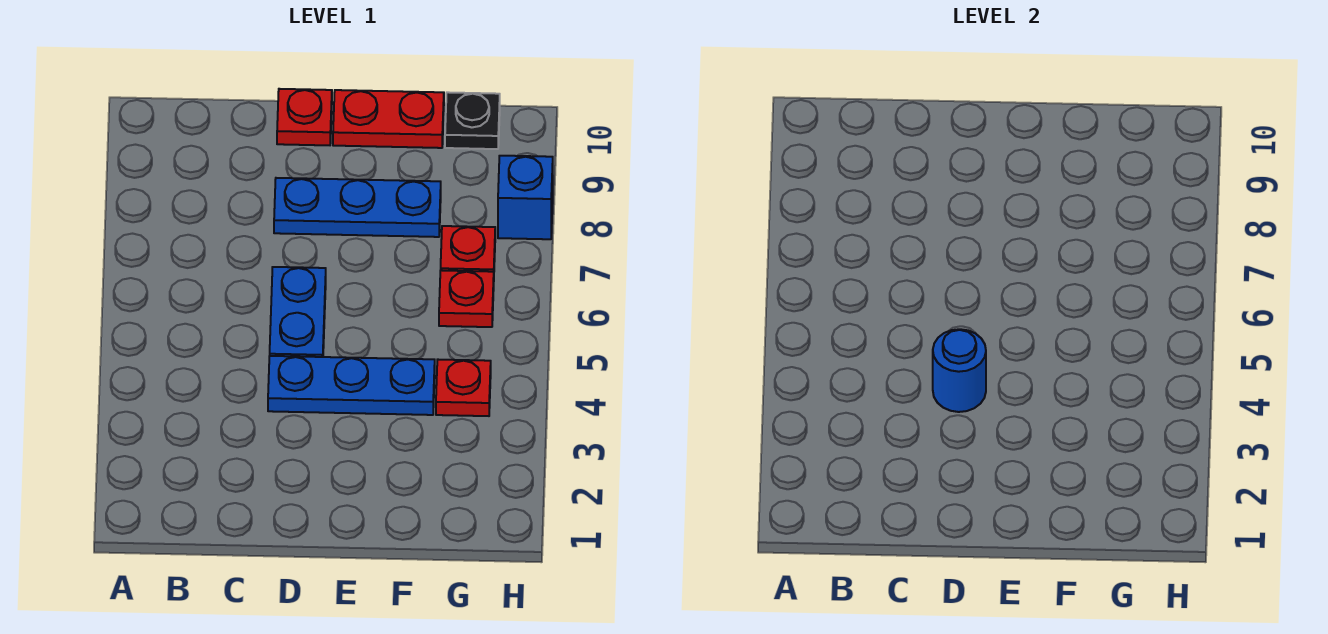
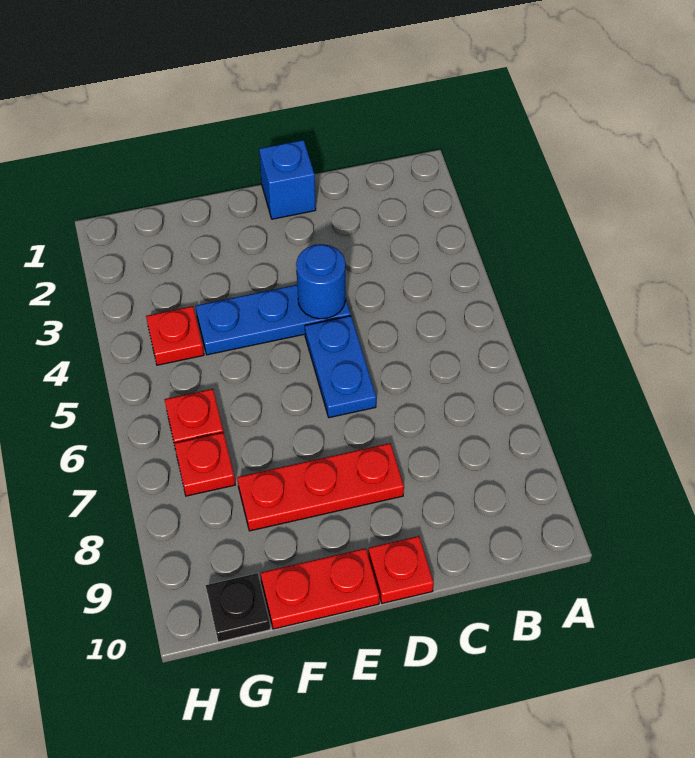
blue 1x3 plate [274,178,441,237] -> red 1x3 plate [237,443,404,531]
blue 1x1 brick [498,156,553,239] -> blue 1x1 brick moved to [259,140,316,219]

